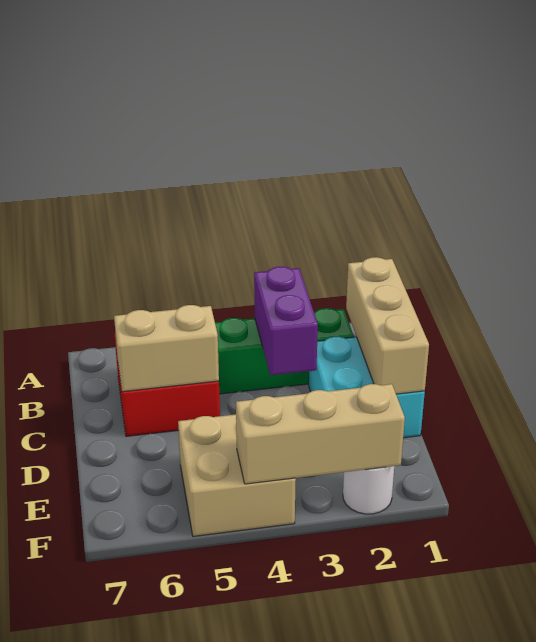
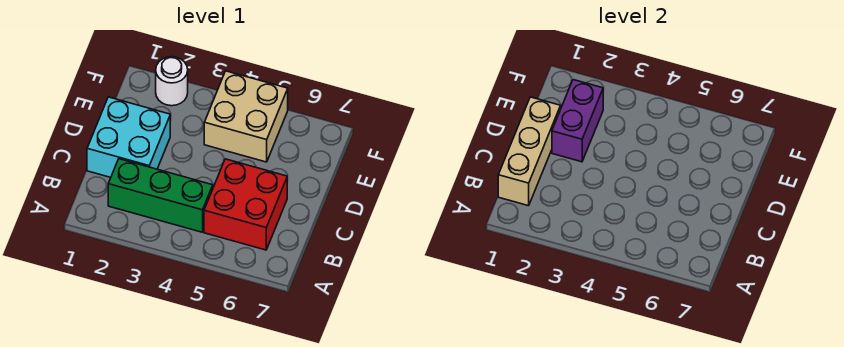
purple 1x2 brick [254,267,318,375] -> purple 1x2 brick moved to [552,80,603,162]
tan 1x2 brick [114,305,219,392] -> none
tan 1x3 brick [236,384,405,484] -> none

